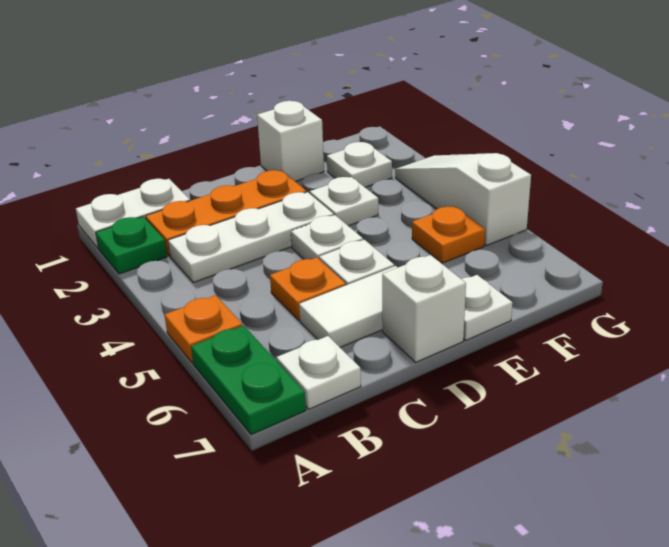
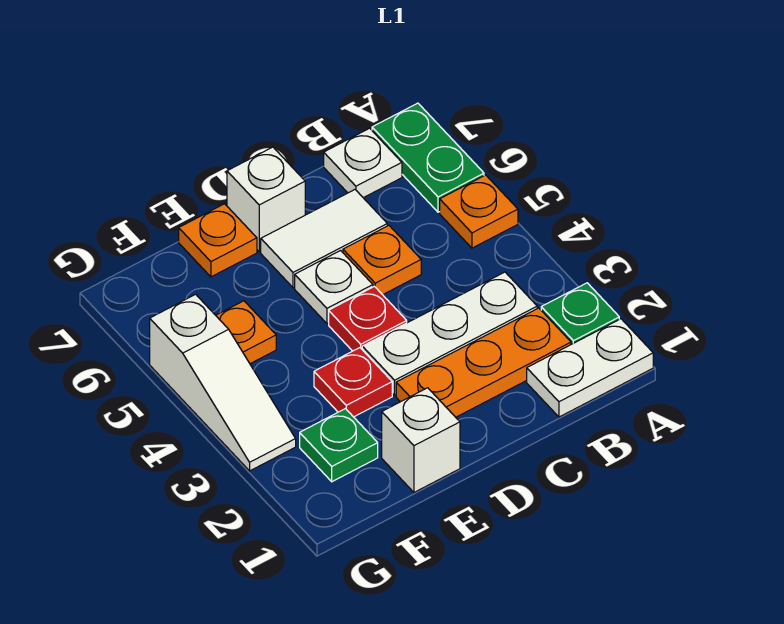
white 1x1 plate [291,215,363,259] -> red 1x1 plate [329,286,407,351]
white 1x1 plate [310,177,378,226] -> red 1x1 plate [314,348,392,417]
white 1x1 plate [462,275,513,340] -> orange 1x1 plate [179,204,257,277]
white 1x1 plate [327,142,392,187] -> green 1x1 plate [300,409,378,482]

